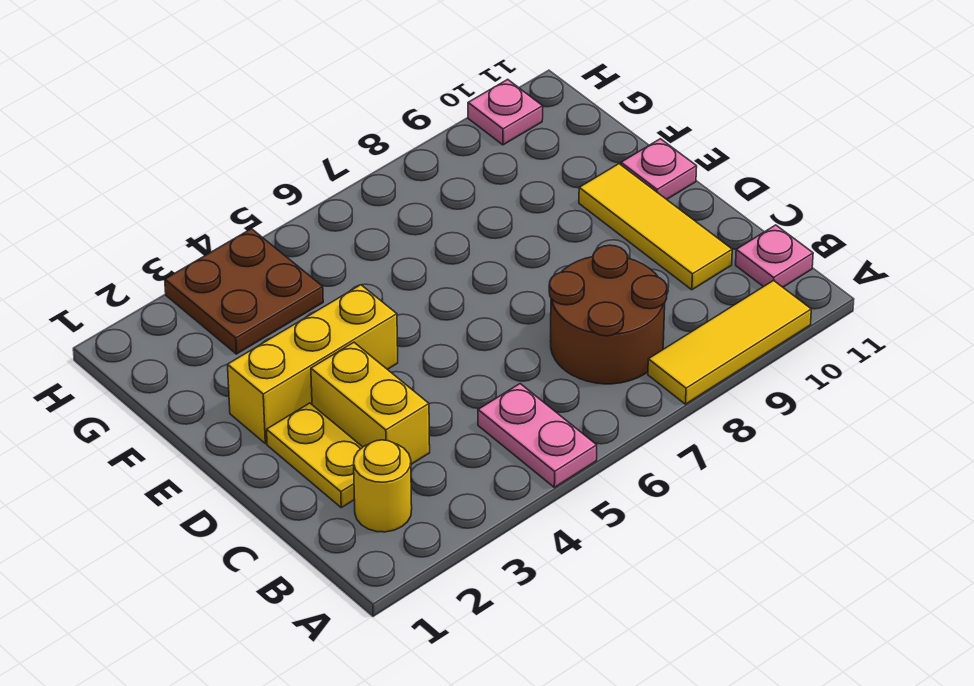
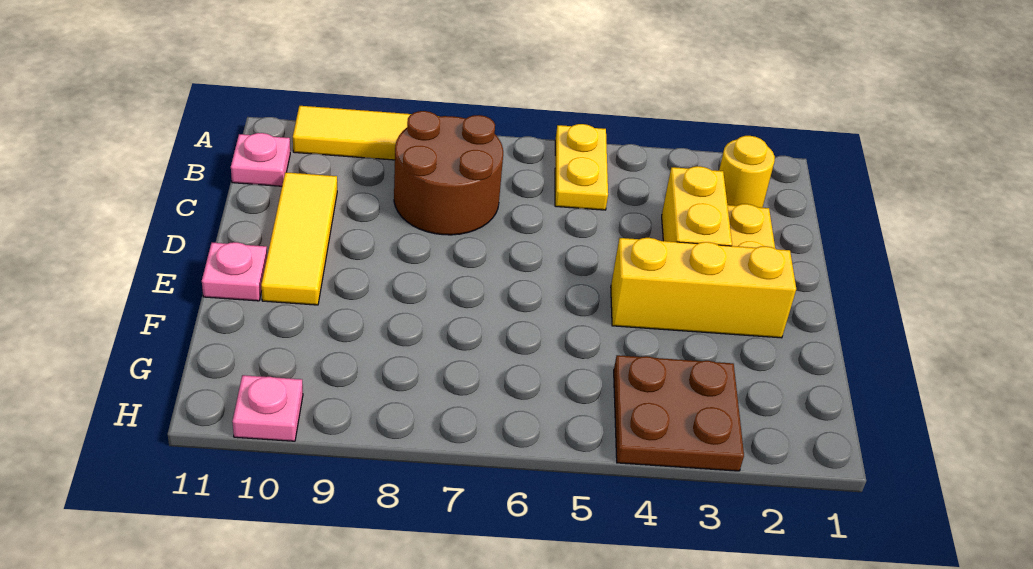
pink 1x2 plate [478,384,597,487] -> yellow 1x2 plate [555,124,608,210]

